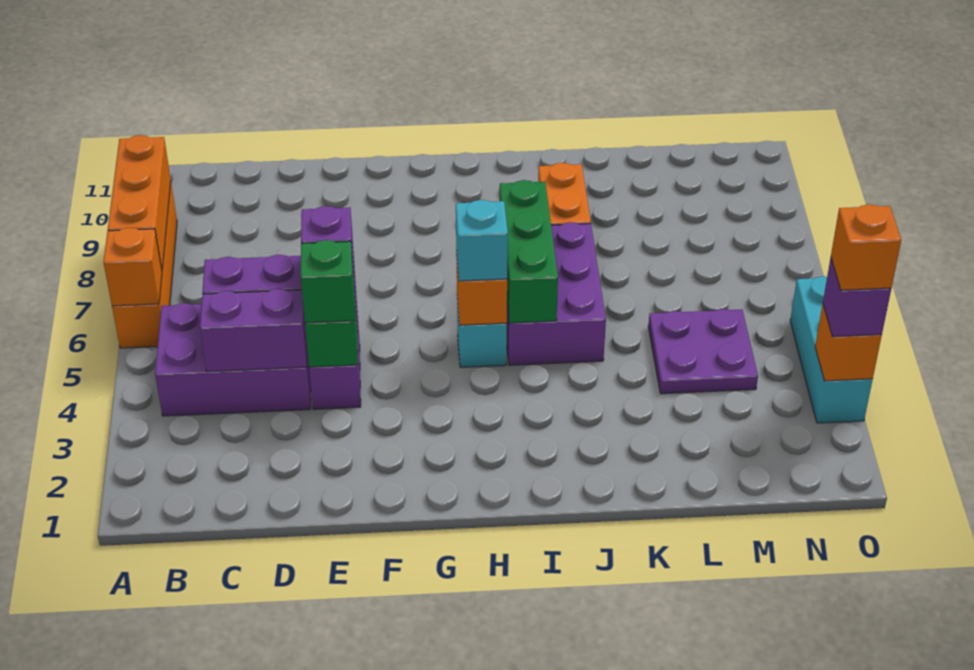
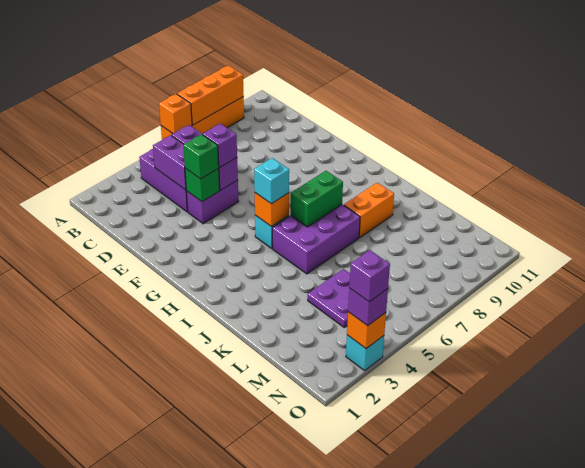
green 1x3 brick [500,180,558,323] -> green 1x2 brick [291,171,343,227]
cyan 1x3 brick [790,276,873,423] -> cyan 1x1 brick [346,335,384,371]
orange 1x1 brick [831,204,901,290] -> purple 1x1 brick [349,250,390,302]

